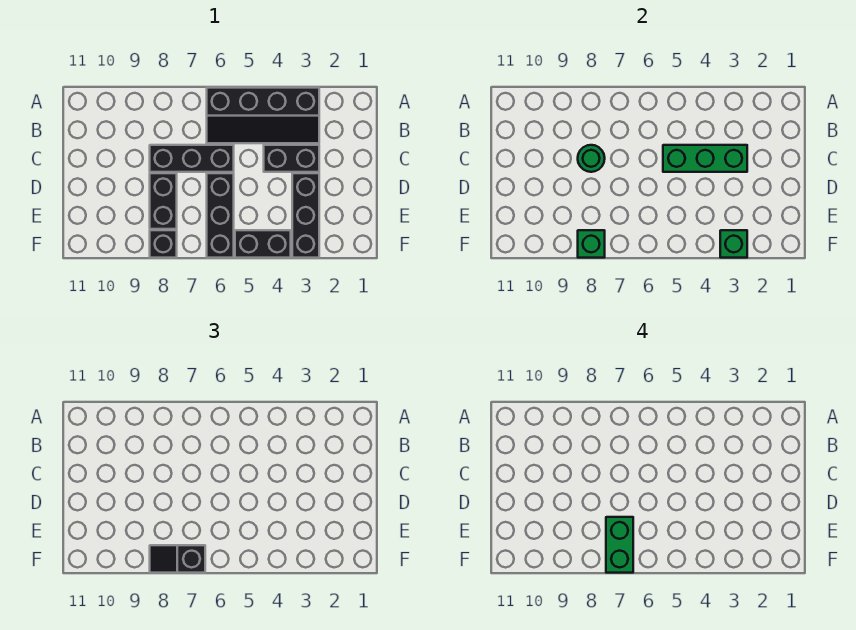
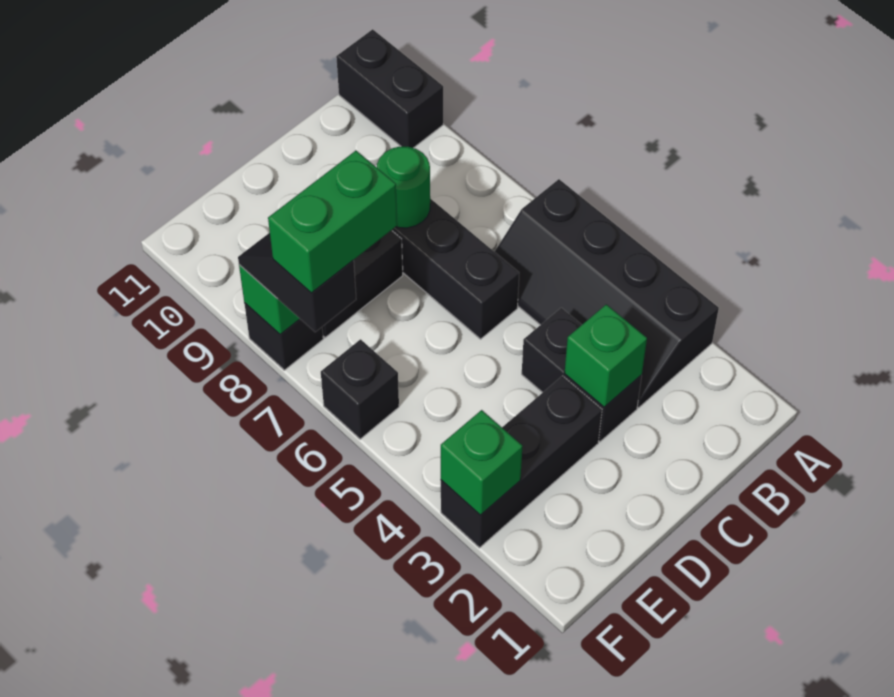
green 1x3 brick [663,145,747,172] -> green 1x1 brick [564,304,647,407]
black 1x3 brick [207,173,234,258] -> black 1x1 brick [321,339,399,439]
black 1x2 brick [235,230,291,258] -> black 1x2 brick moved to [336,29,443,148]

